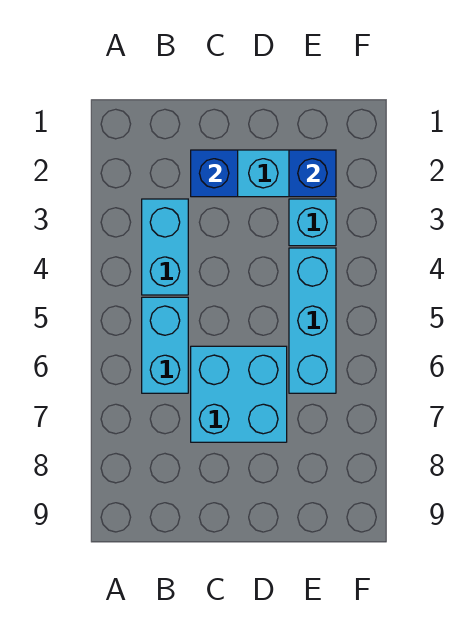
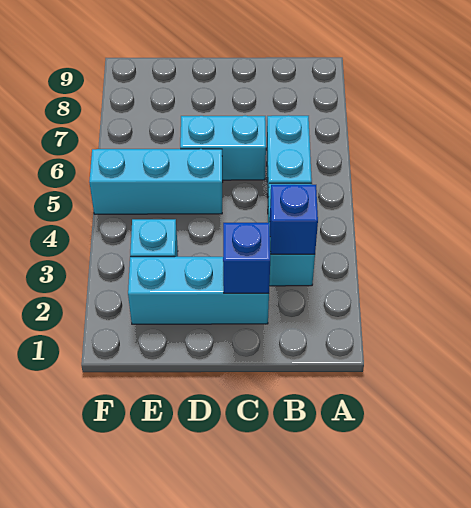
cyan 2x2 brick [191,346,287,442] -> cyan 1x2 brick [180,116,266,180]
blue 1x1 brick [289,150,336,197] -> blue 1x1 brick moved to [270,185,318,254]
cyan 1x3 brick [289,248,336,393] -> cyan 1x3 brick turned to [89,149,223,214]

